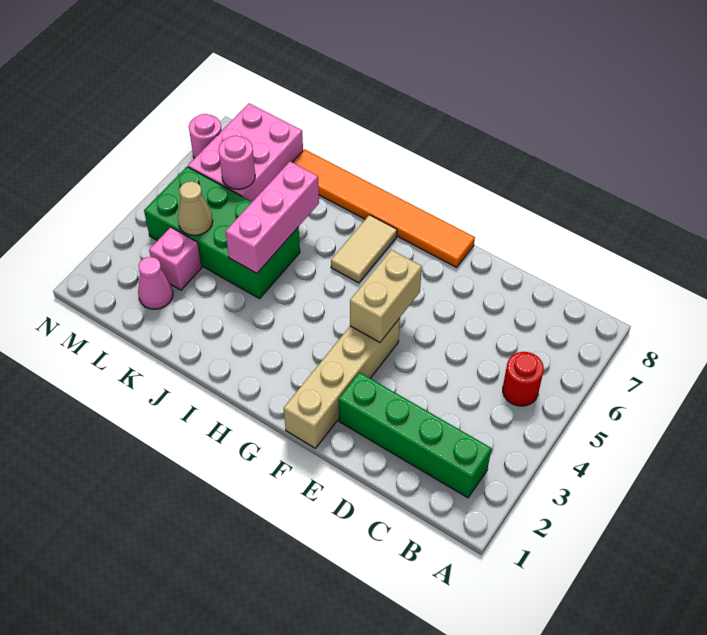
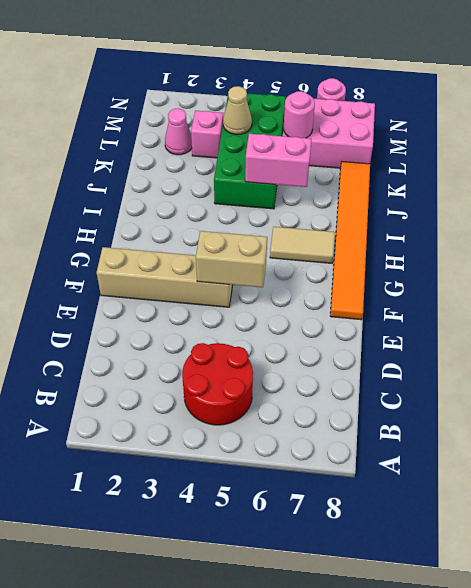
green 1x4 brick [338,372,492,498] -> none
red 1x1 round brick [503,352,544,406] -> red 2x2 round brick [182,343,253,425]
pink 1x3 brick [225,162,319,273] -> pink 1x2 brick [245,134,311,187]

